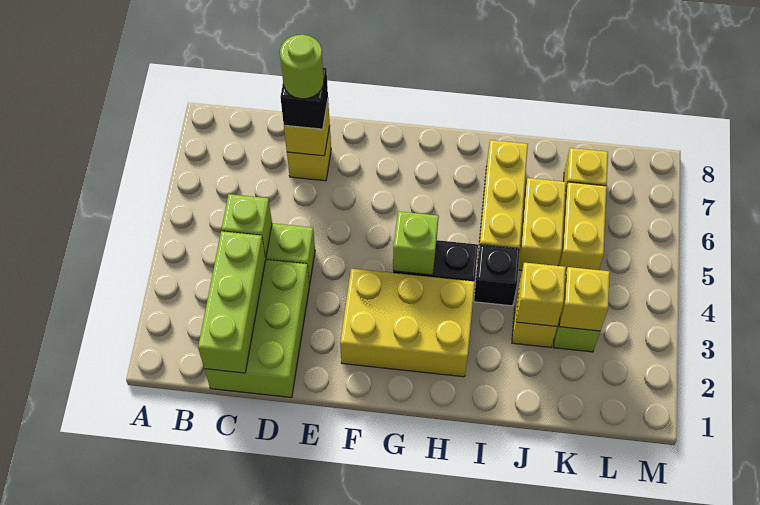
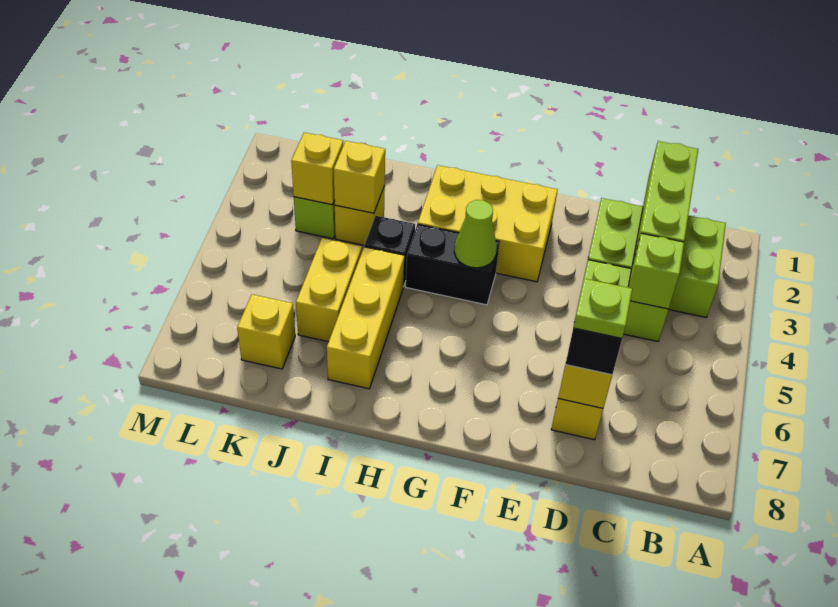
lime 2x3 brick [204,260,310,398] -> lime 2x3 brick turned to [588,198,726,318]
lime 1x1 round brick [280,35,324,99] -> lime 1x1 plate [573,279,632,338]
lime 1x1 brick [393,211,439,275] -> lime 1x1 cone [454,200,497,268]
yellow 1x2 brick [558,182,607,275] -> none

